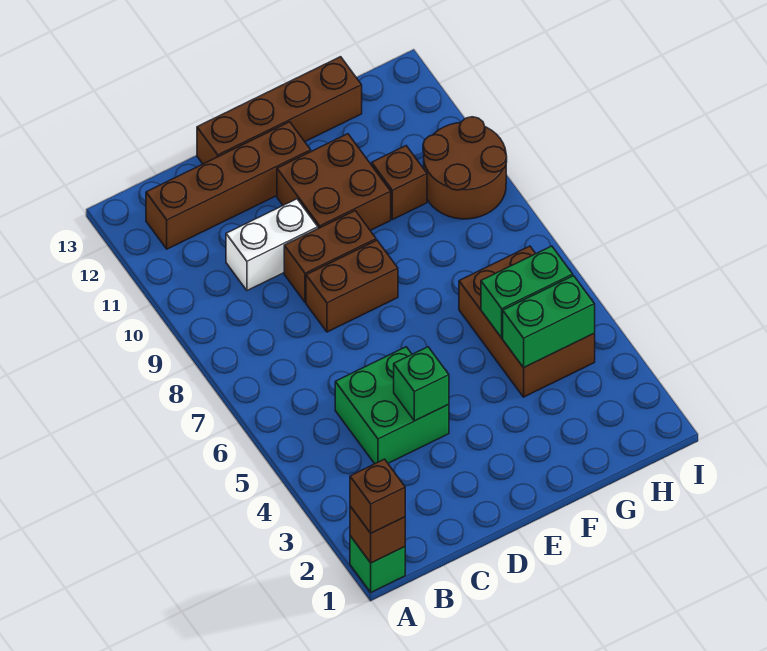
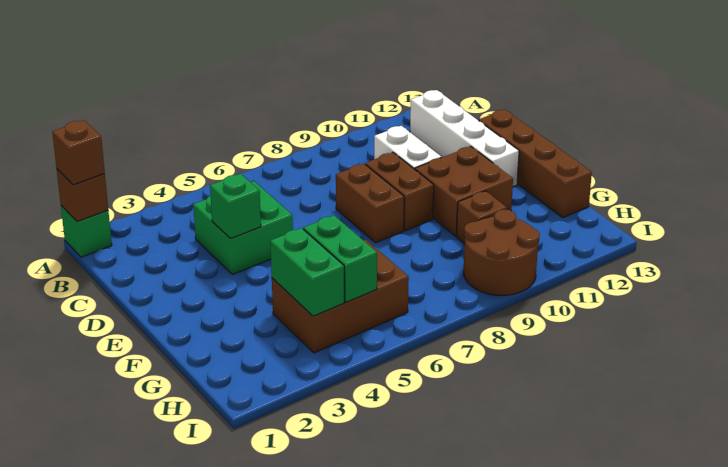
brown 1x4 brick [146,122,311,249] -> white 1x4 brick [410,90,519,186]

